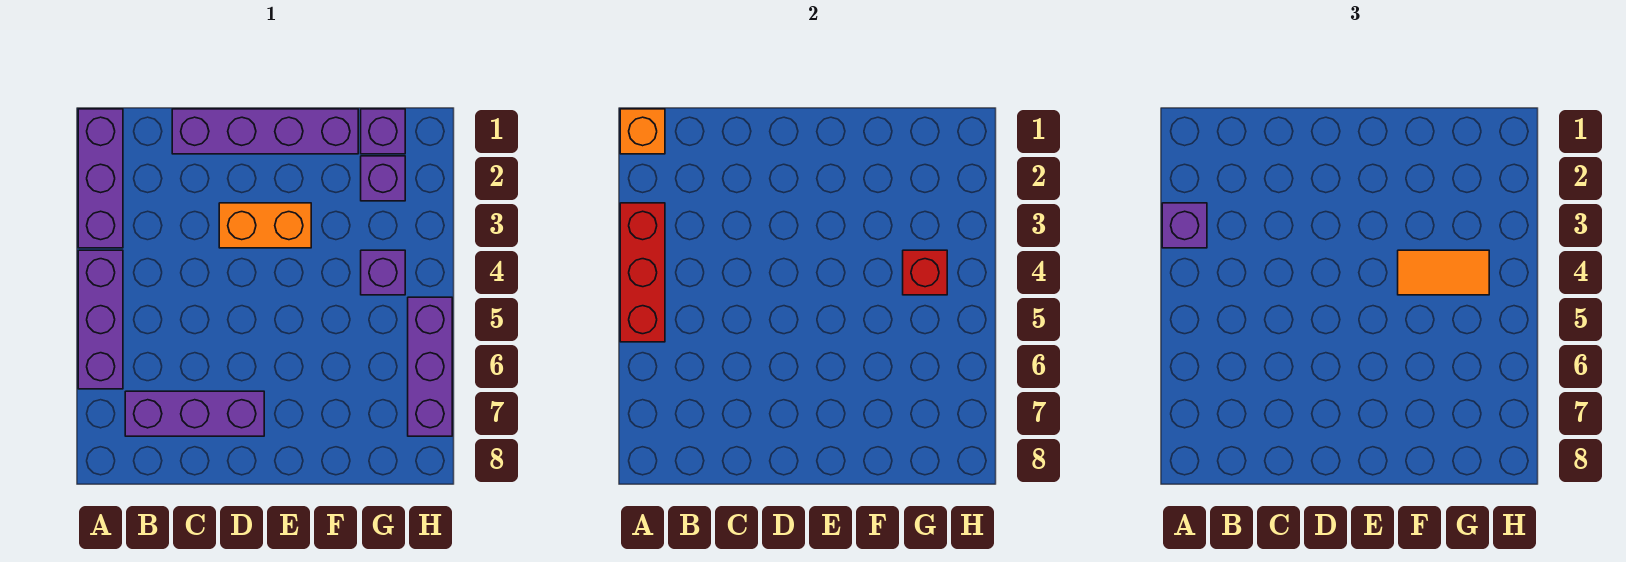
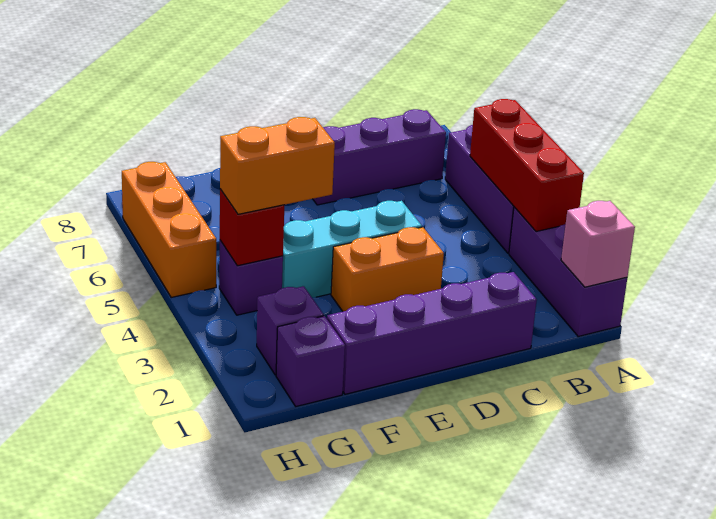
orange 1x1 brick [620,109,665,154] -> pink 1x1 brick [561,201,635,287]
purple 1x1 brick [1162,203,1207,248] -> none
none -> cyan 1x3 brick [282,201,422,297]
orange 1x2 tile [1398,250,1489,295] -> orange 1x2 brick [220,117,335,214]
purple 1x3 brick [408,297,452,436] -> orange 1x3 brick [122,162,216,297]

